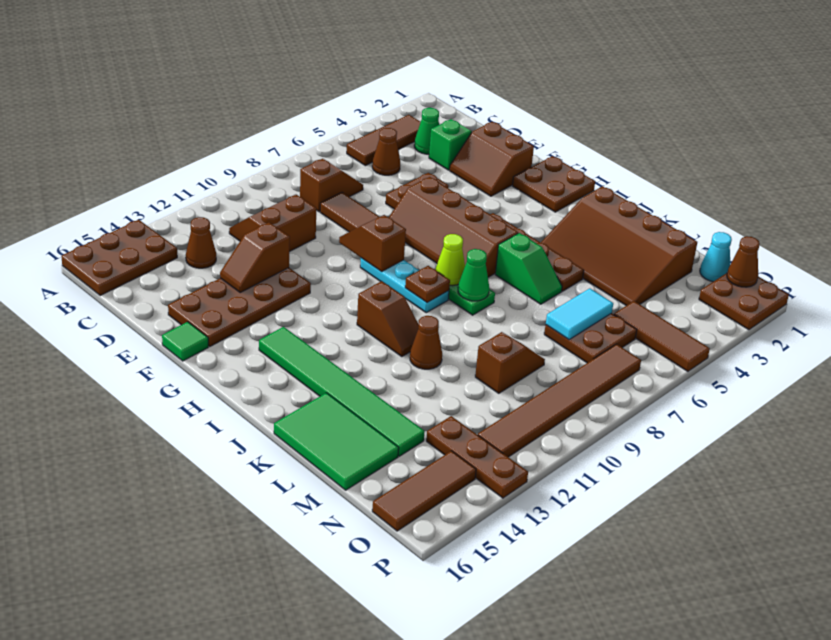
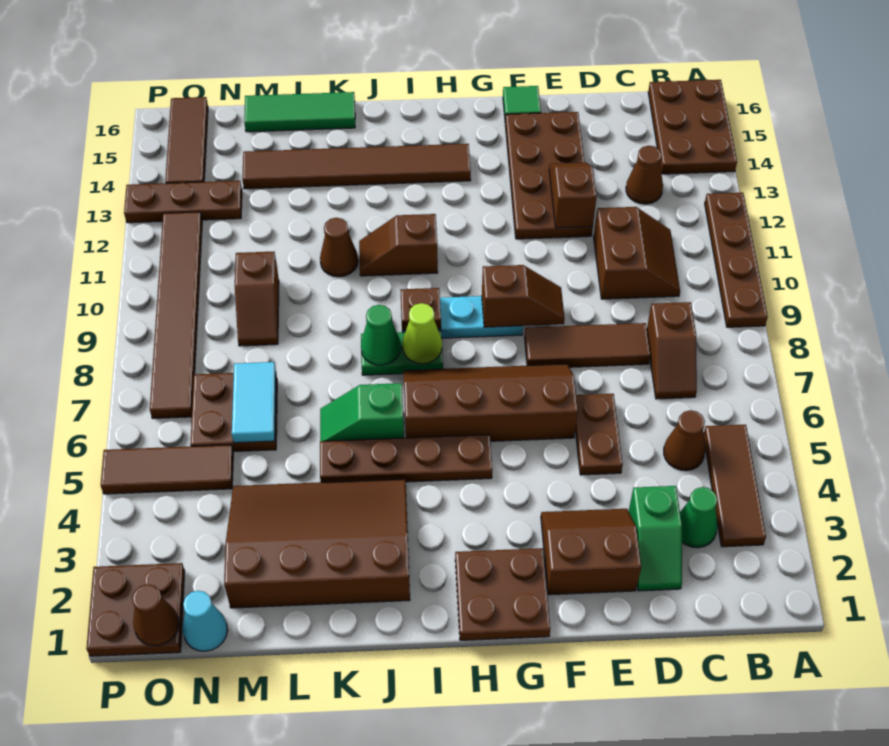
none -> brown 1x4 plate [705,193,768,327]
green 1x6 tile [259,327,425,456] -> brown 1x6 tile [242,144,471,189]
green 2x3 tile [274,393,399,490] -> green 1x3 tile [244,92,355,132]

